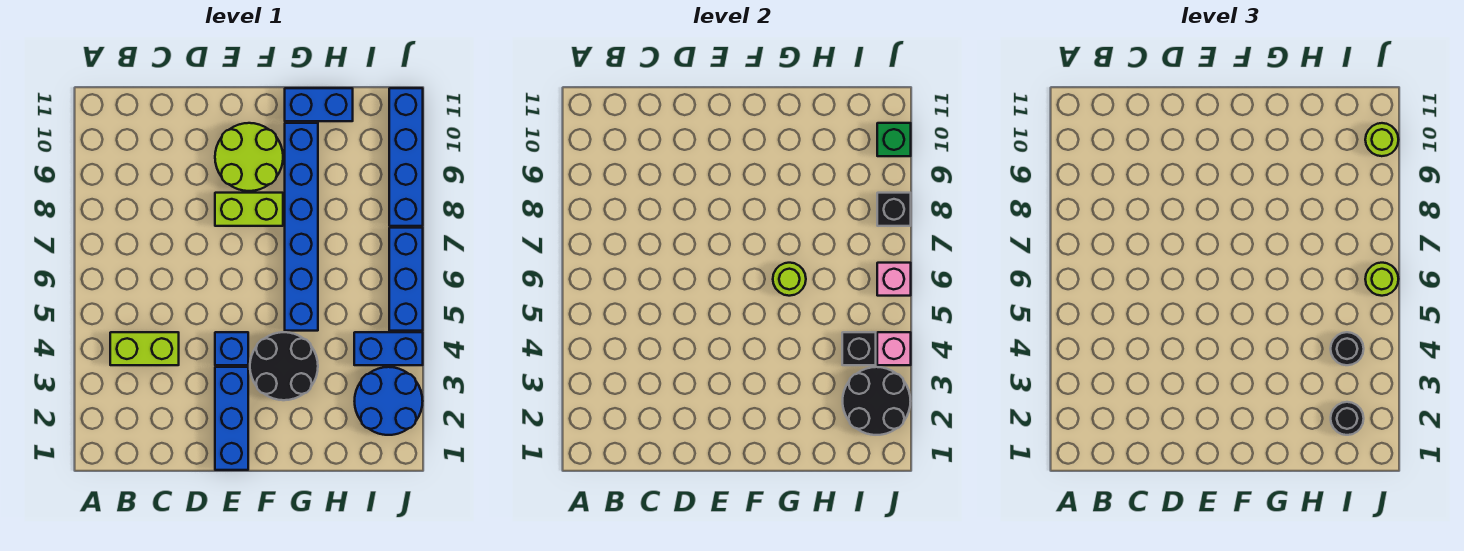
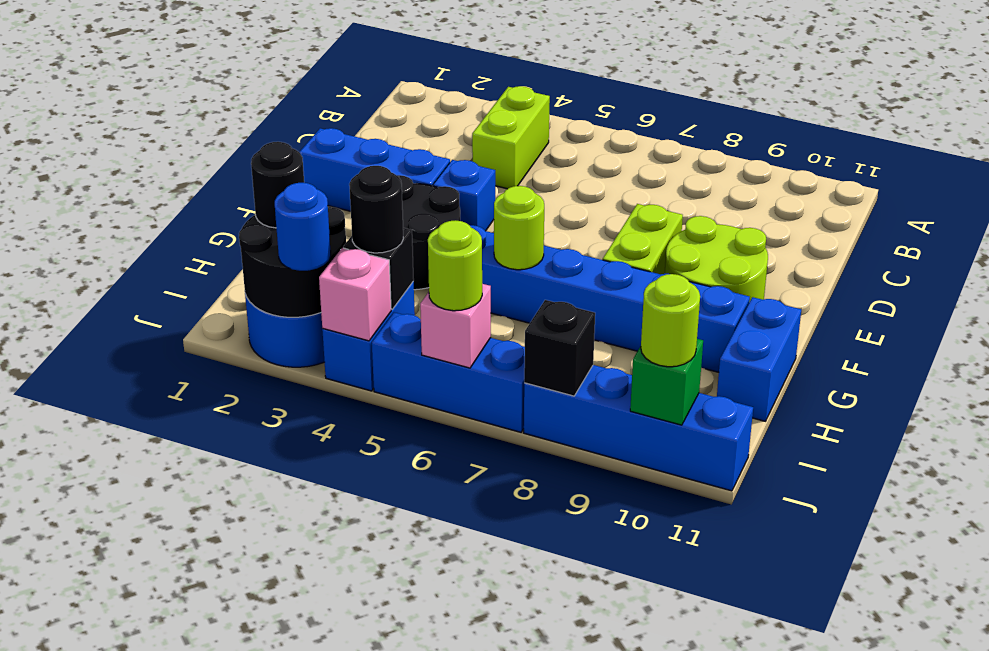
none -> blue 1x1 round brick [275,183,331,271]

